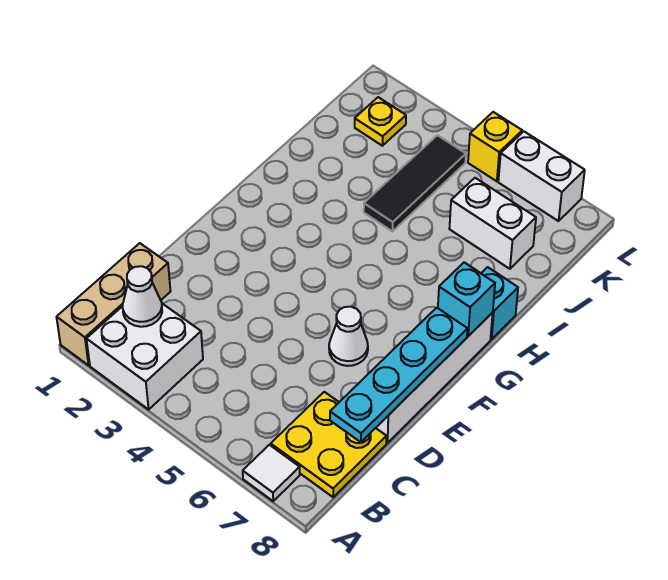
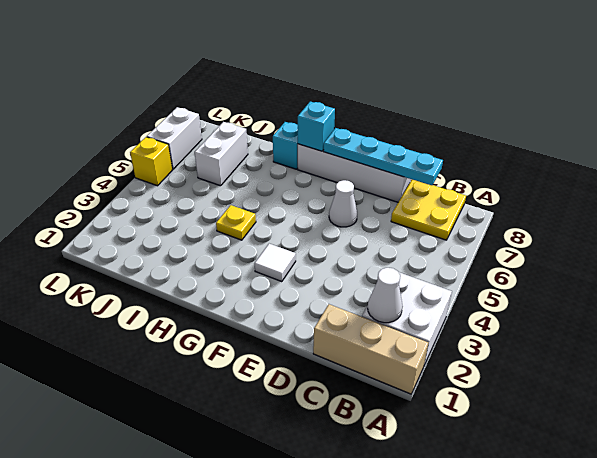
white 1x1 tile [243,445,300,501] -> white 1x1 tile moved to [255,244,296,282]
black 1x3 tile [364,135,466,231] -> none
yellow 1x1 plate [355,97,406,146] -> yellow 1x1 plate moved to [216,205,256,240]

